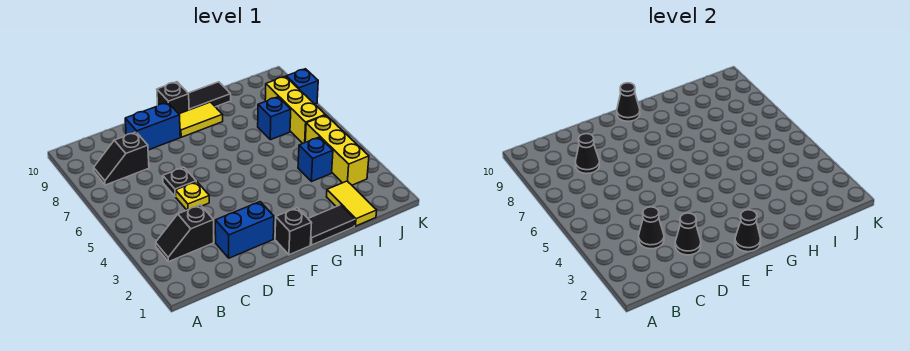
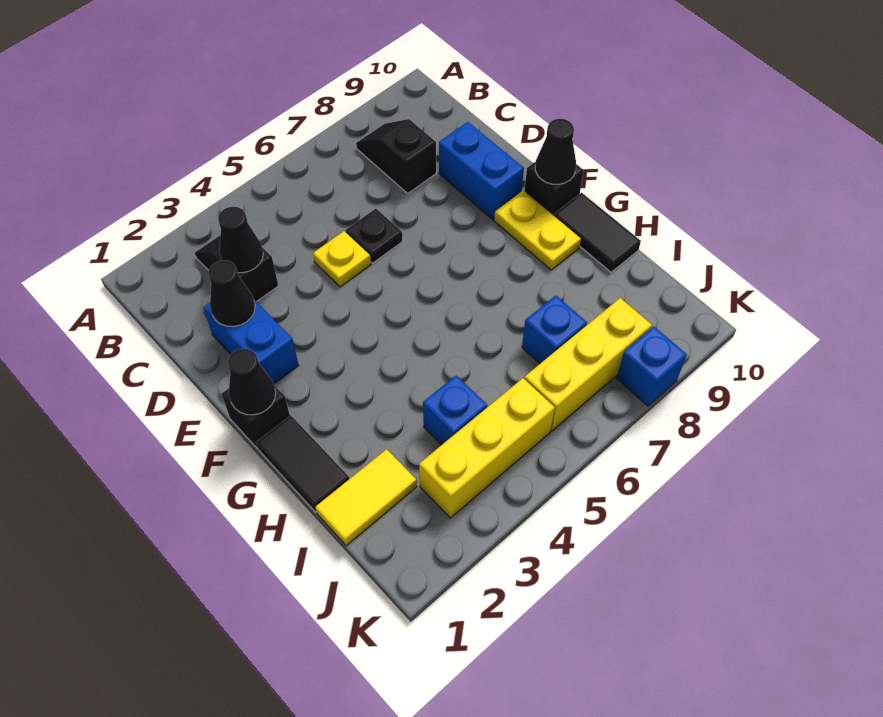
black 1x1 cone [575,134,600,174] -> none
yellow 1x2 tile [179,102,223,137] -> yellow 1x2 plate [494,191,581,270]

